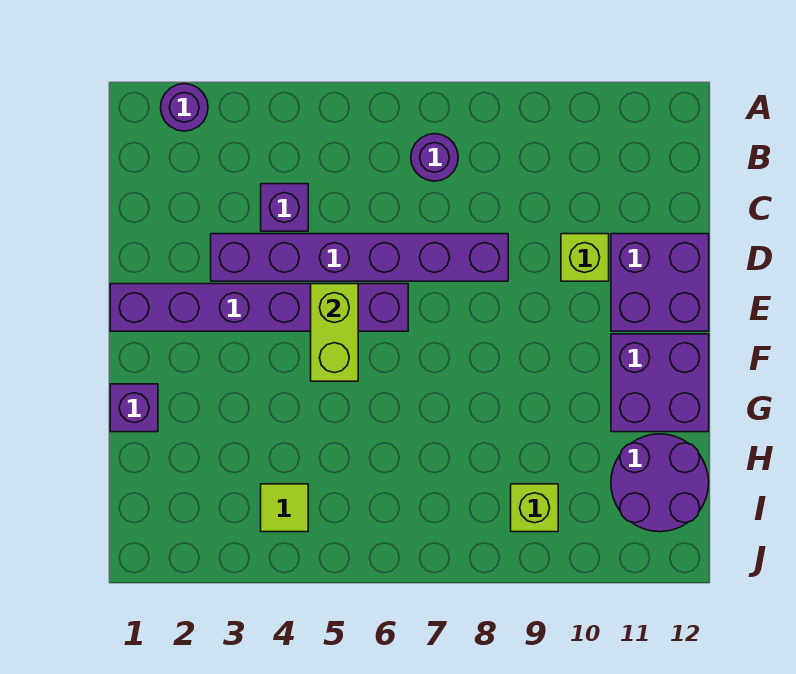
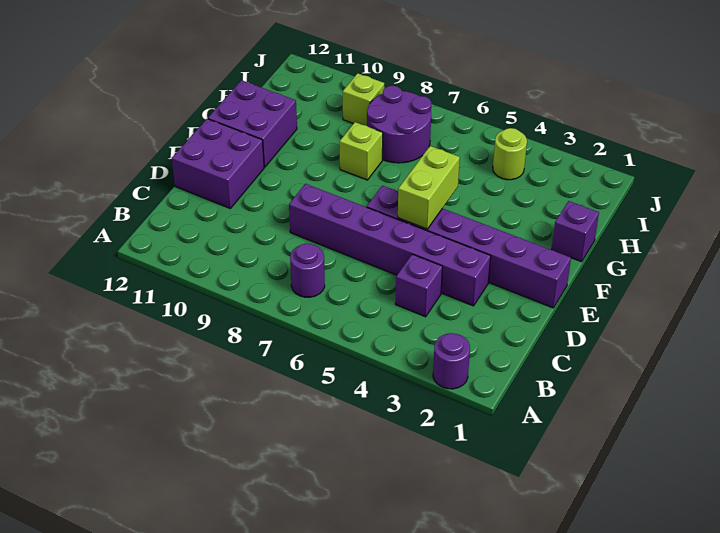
lime 1x1 brick [561,234,609,281] -> lime 1x1 brick moved to [340,122,383,180]
purple 2x2 round brick [611,434,709,532] -> purple 2x2 round brick moved to [367,86,431,163]
lime 1x1 tile [261,484,308,532] -> lime 1x1 round brick [493,128,527,180]

